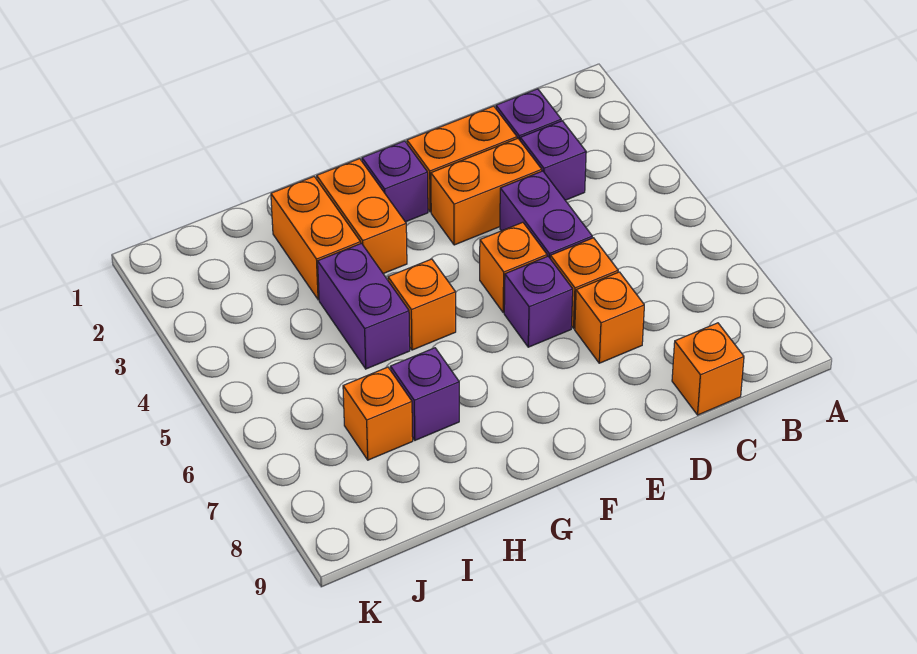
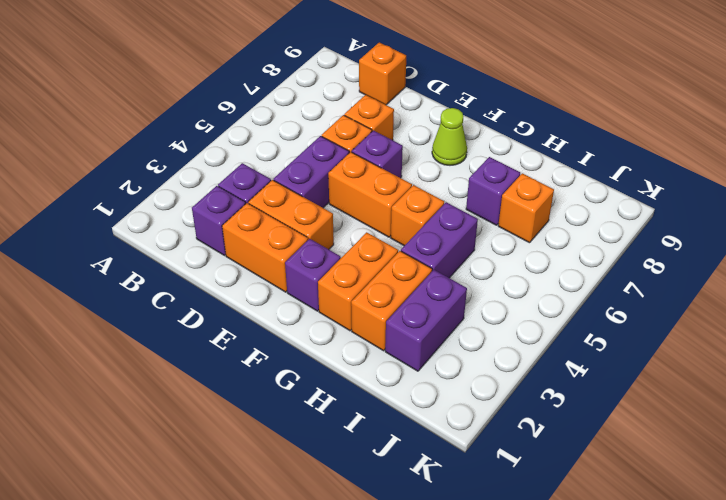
orange 1x1 brick [480,222,547,313] -> orange 1x2 brick [328,152,412,237]
none -> lime 1x1 cone [432,108,467,165]
none -> purple 1x2 brick [385,270,467,371]

